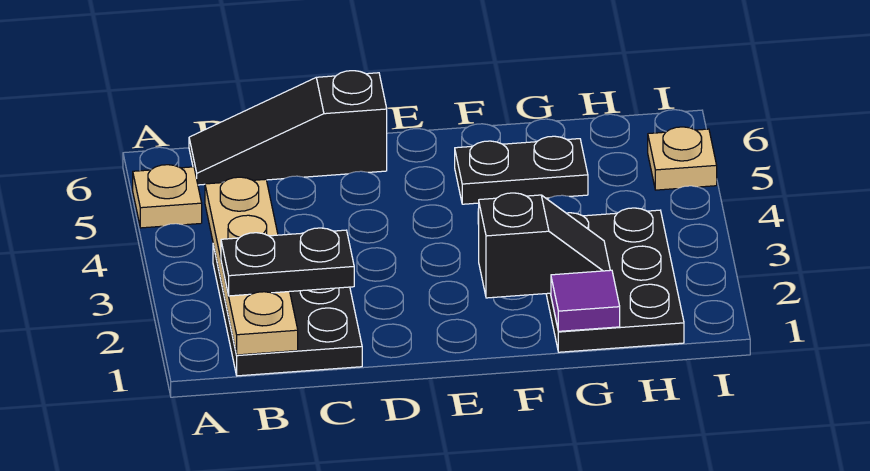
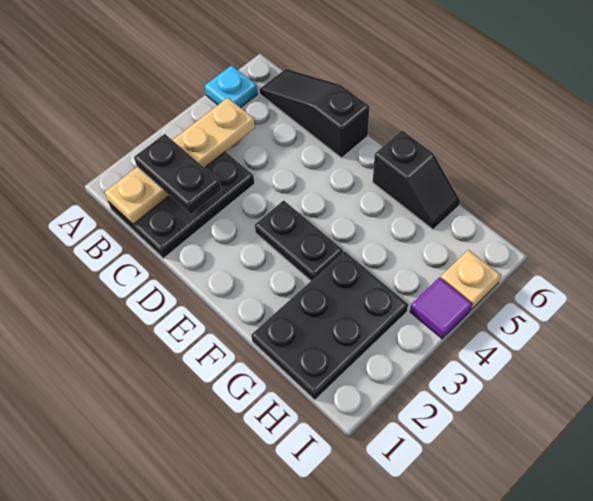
tan 1x1 plate [133,165,202,228] -> cyan 1x1 plate [205,65,257,108]
black 1x2 slope [479,193,610,298] -> black 1x2 slope moved to [373,131,460,229]
black 1x2 plate [455,136,588,204] -> black 1x2 plate moved to [255,200,343,281]
purple 1x1 tile [551,270,620,331] -> purple 1x1 tile moved to [410,277,472,339]

